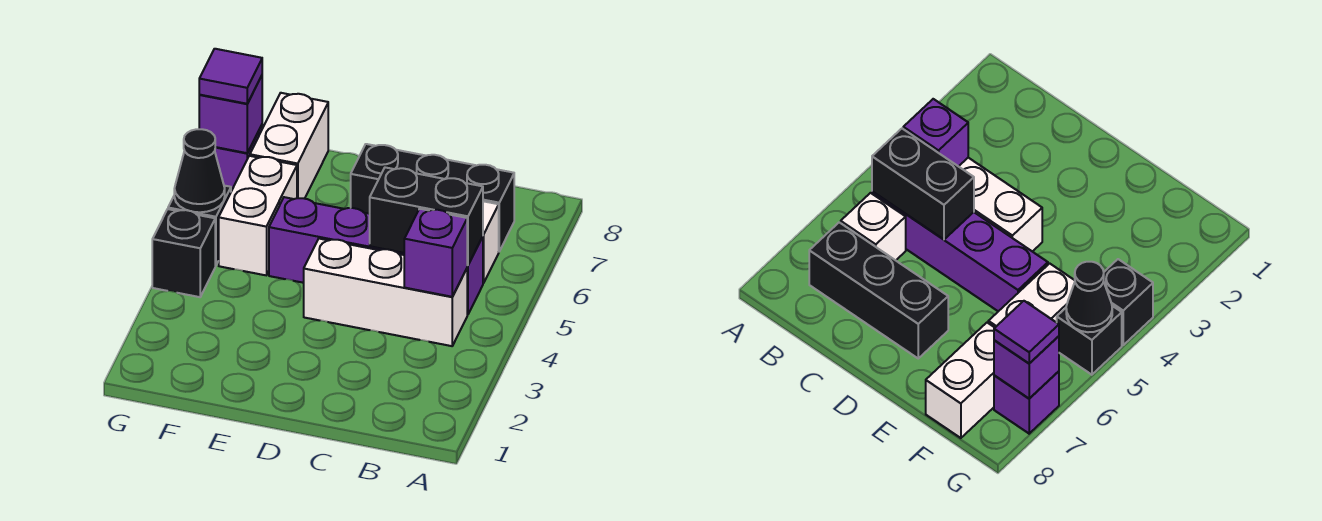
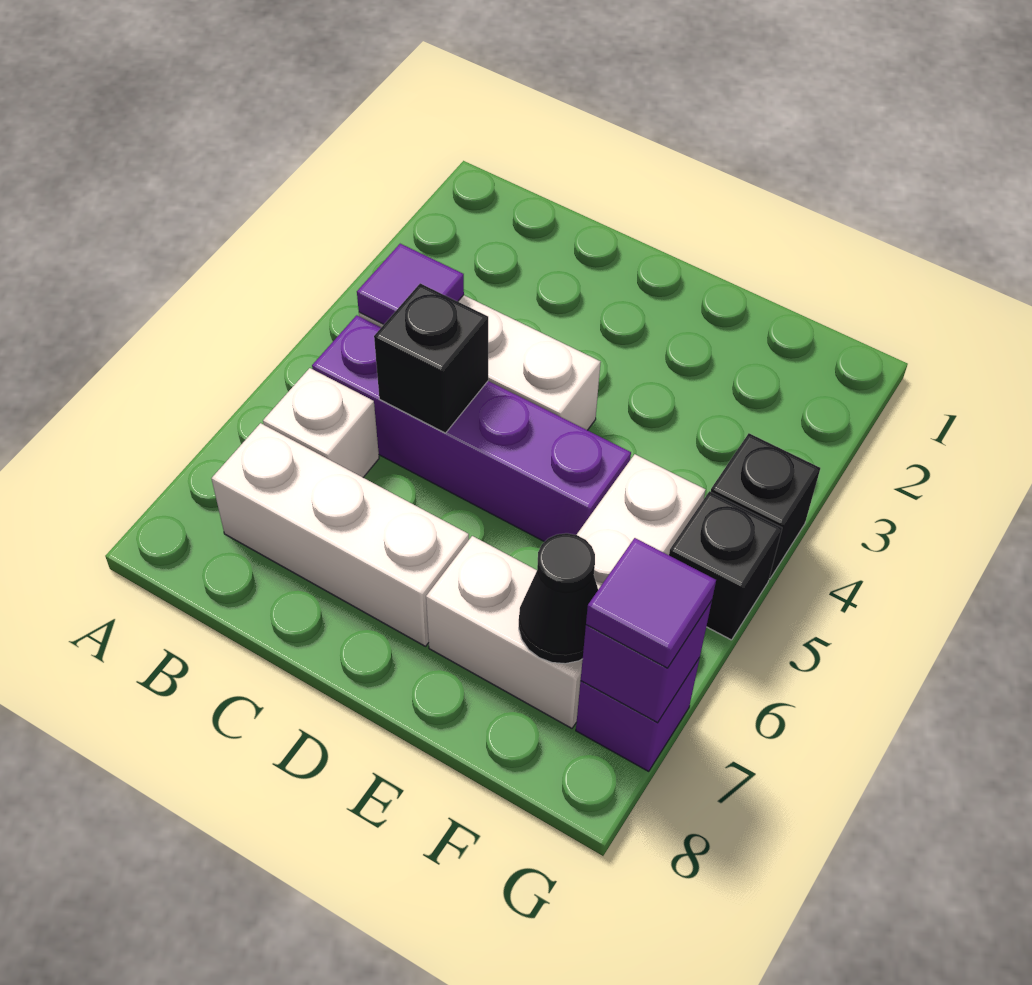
purple 1x1 brick [404,209,468,297] -> purple 1x1 tile [357,244,464,324]
black 1x2 brick [370,167,483,265] -> black 1x1 brick [374,283,488,433]
black 1x3 brick [351,144,514,251] -> white 1x3 brick [212,423,469,646]
white 1x2 brick [250,93,328,199] -> white 1x2 brick turned to [426,536,583,728]
black 1x1 cone [174,129,225,212] -> black 1x1 cone moved to [519,533,598,664]

